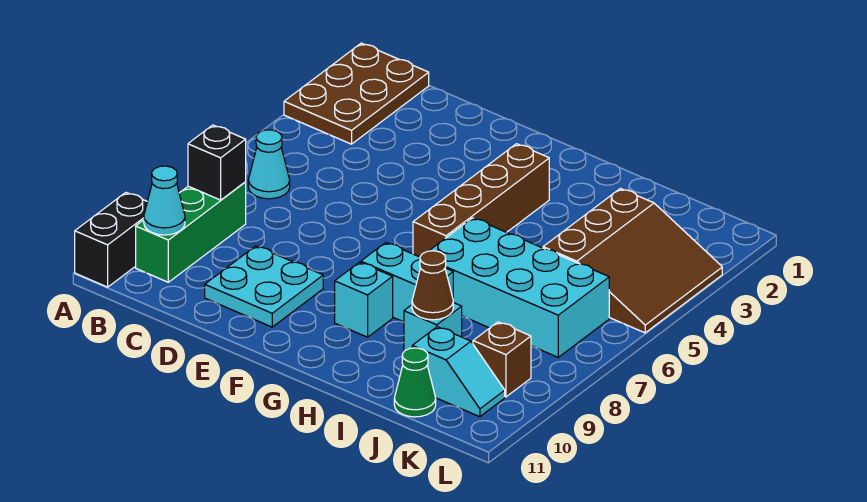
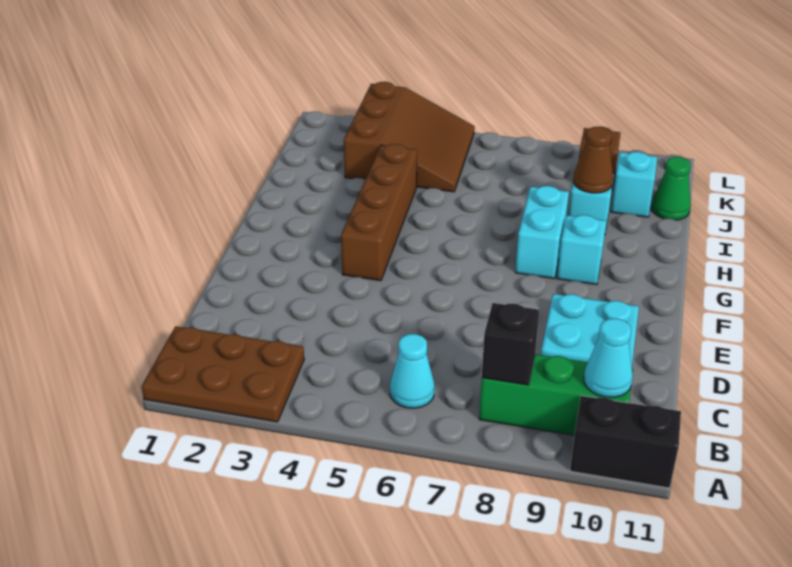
brown 1x4 brick [413,144,549,257] -> brown 1x4 brick turned to [341,144,417,281]
cyan 2x4 brick [429,218,609,357] -> none
brown 3x3 slope [543,189,722,333] -> brown 3x3 slope turned to [344,82,475,192]

